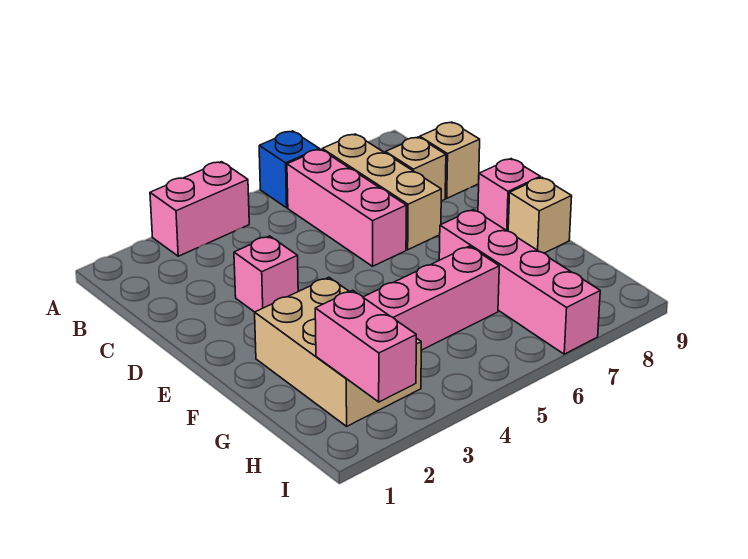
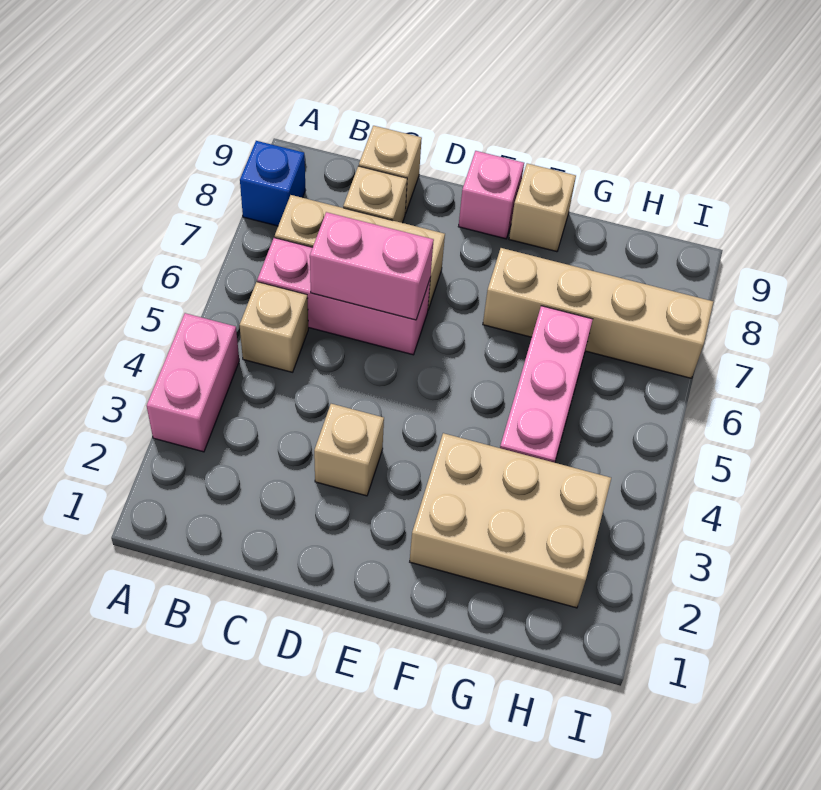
blue 1x1 brick [259,131,319,208] -> blue 1x1 brick moved to [240,141,306,226]
none -> tan 1x1 brick [240,282,308,372]
pink 1x1 brick [234,236,298,312] -> tan 1x1 brick [314,404,384,496]
pink 1x4 brick [439,210,600,354] -> tan 1x4 brick [483,248,713,378]
pink 1x2 brick [315,290,416,402] -> pink 1x2 brick moved to [310,212,434,320]

